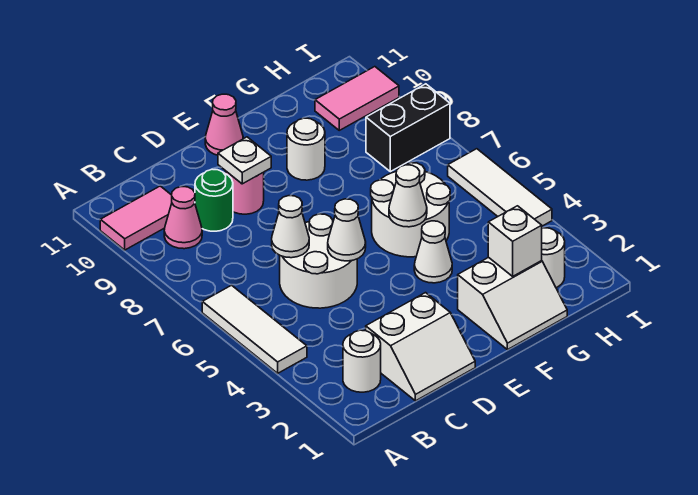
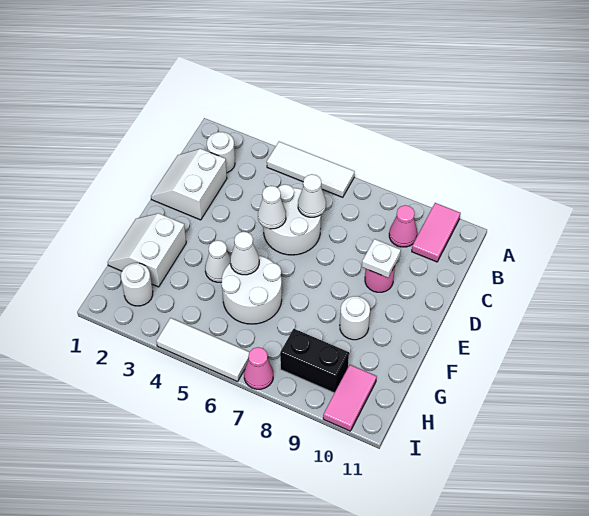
green 1x1 round brick [195,169,233,231] -> none
pink 1x1 cone [205,94,243,155] -> pink 1x1 cone moved to [244,347,273,389]
white 1x1 brick [488,206,542,276] -> none
black 1x2 brick [366,84,450,172] -> black 1x2 brick turned to [280,329,349,393]

